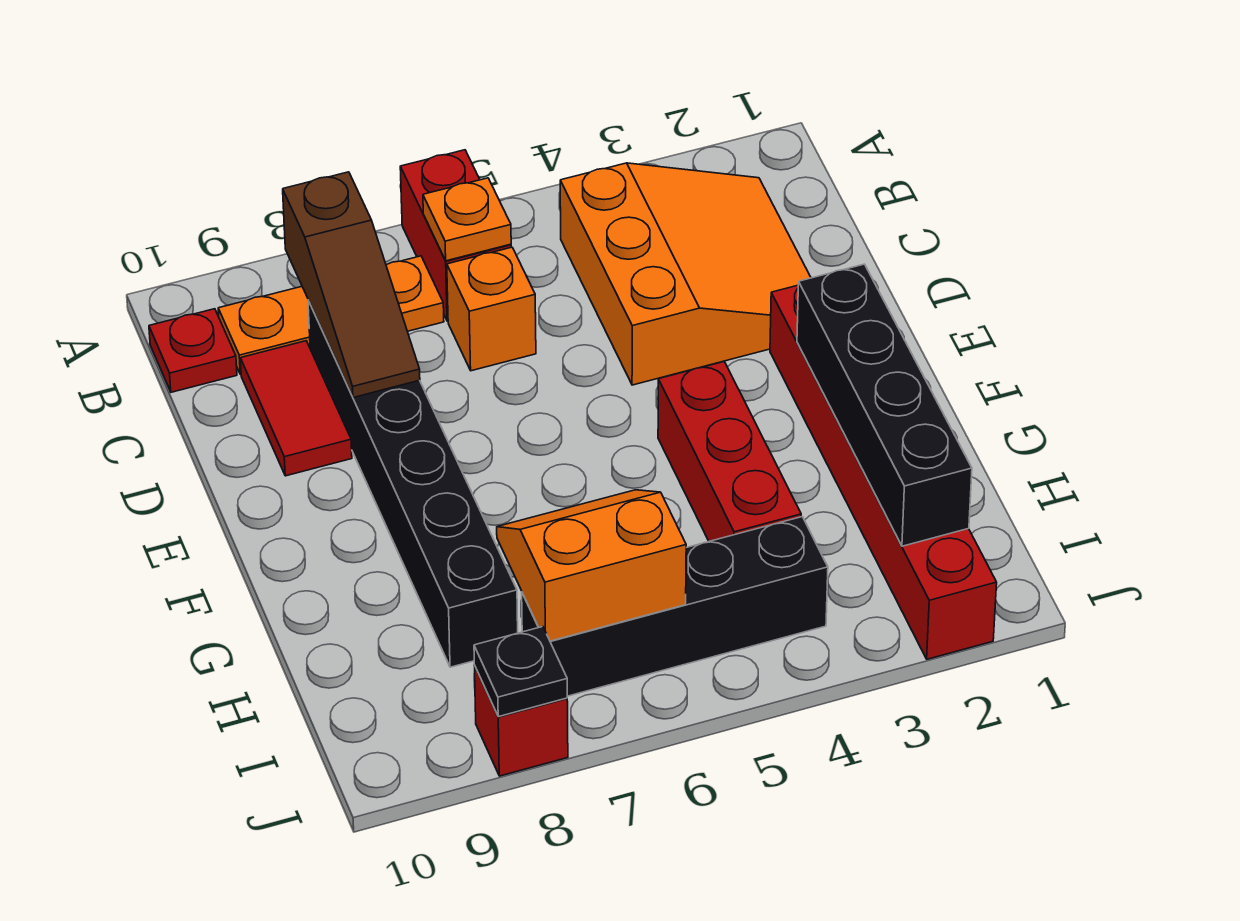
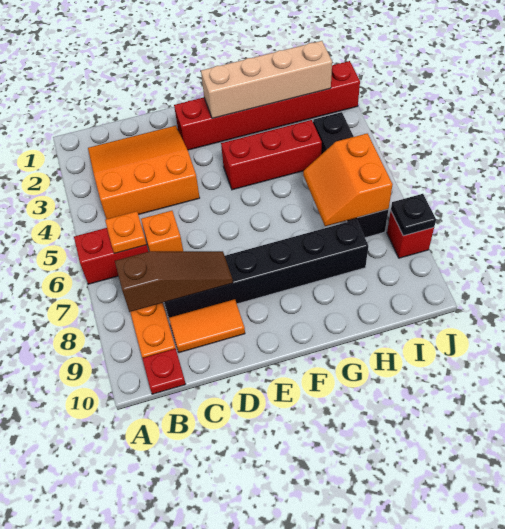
red 1x2 tile [240,341,352,476] -> orange 1x2 tile [169,299,245,353]
black 1x4 brick [797,264,972,546] -> tan 1x4 brick [201,41,332,118]

